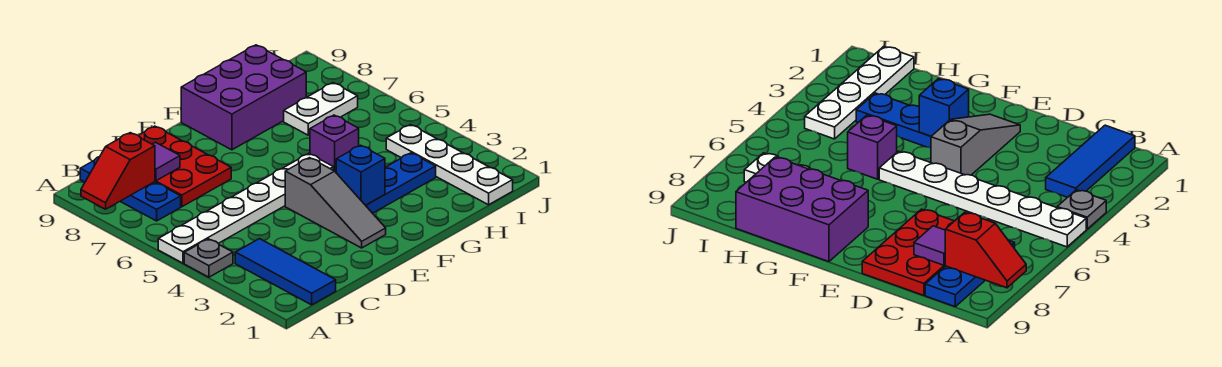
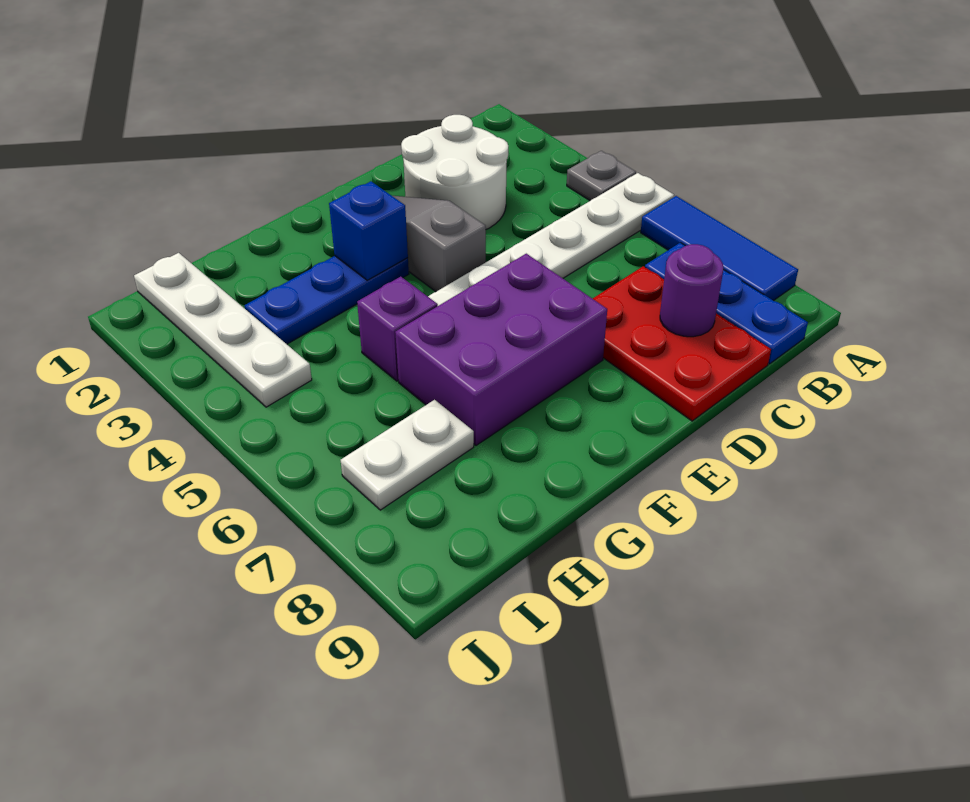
red 1x2 slope [81,133,155,209] -> none
blue 1x3 tile [235,239,336,305] -> blue 1x3 tile moved to [641,196,798,301]
none -> white 2x2 round brick [401,115,508,229]
purple 1x1 tile [152,142,180,181] -> purple 1x1 round brick [660,244,723,337]
purple 2x3 brick [181,45,306,150] -> purple 2x3 brick moved to [395,254,607,446]

